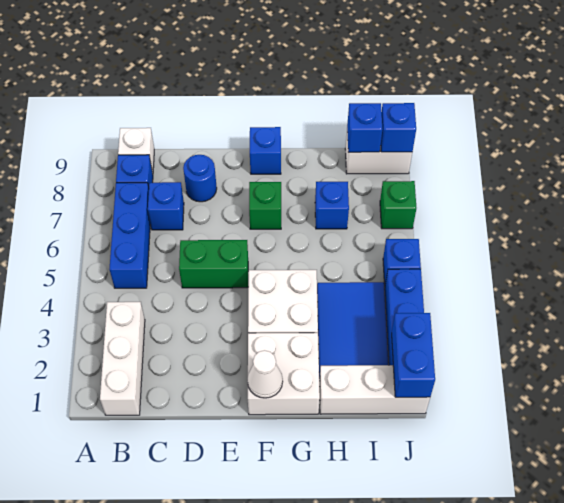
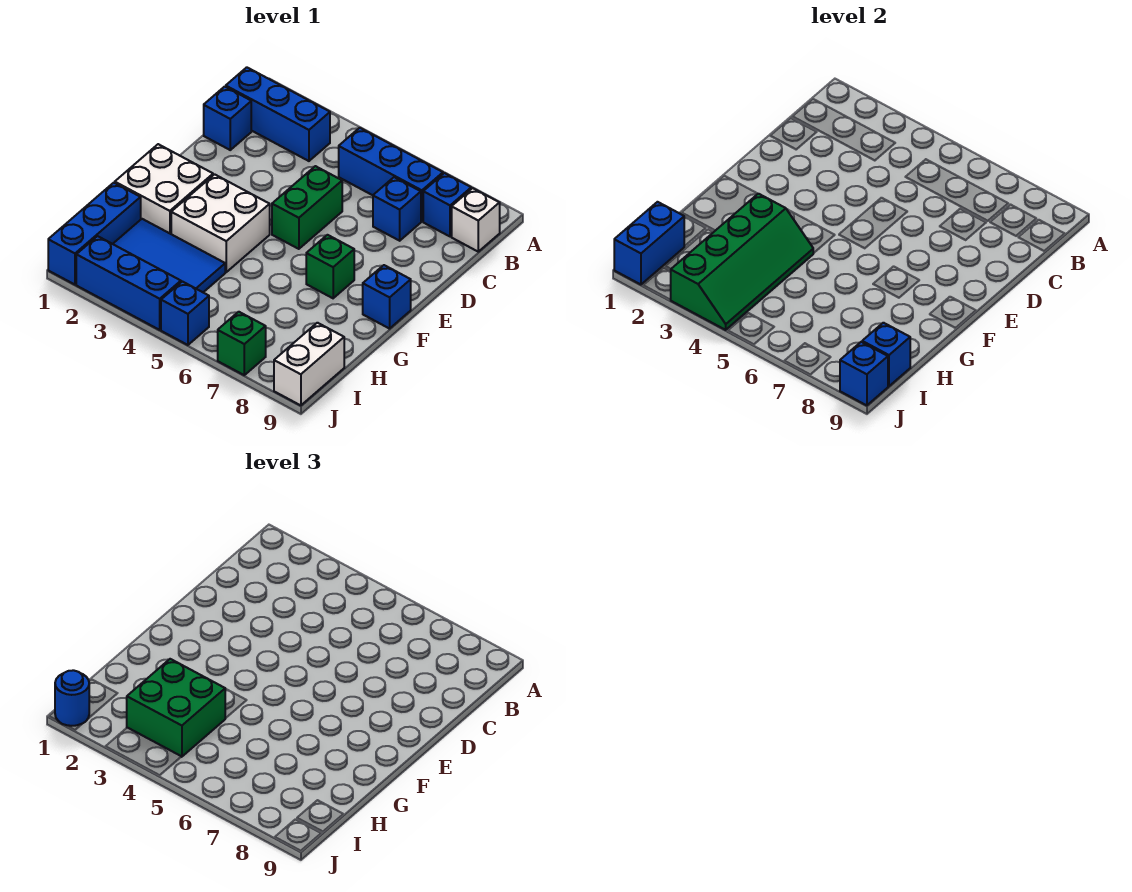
white 1x3 brick [100,302,145,415] -> blue 1x3 brick [226,67,330,161]
blue 1x1 round brick [183,155,217,202] -> blue 1x1 round brick moved to [55,670,89,726]
white 1x1 cone [248,350,283,398] -> none
none -> green 2x4 slope [671,194,813,330]
white 1x3 brick [319,365,430,414] -> blue 1x3 brick [48,183,141,285]
none -> green 2x2 brick [127,659,225,757]
blue 1x1 brick [315,182,349,229] -> blue 1x1 brick moved to [204,87,251,150]
blue 1x2 brick [392,313,435,397] -> blue 1x2 brick turned to [614,202,684,285]

